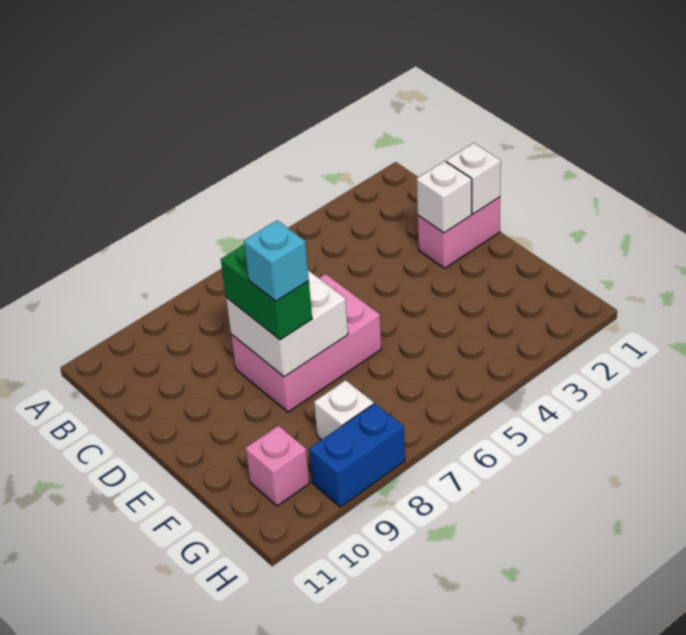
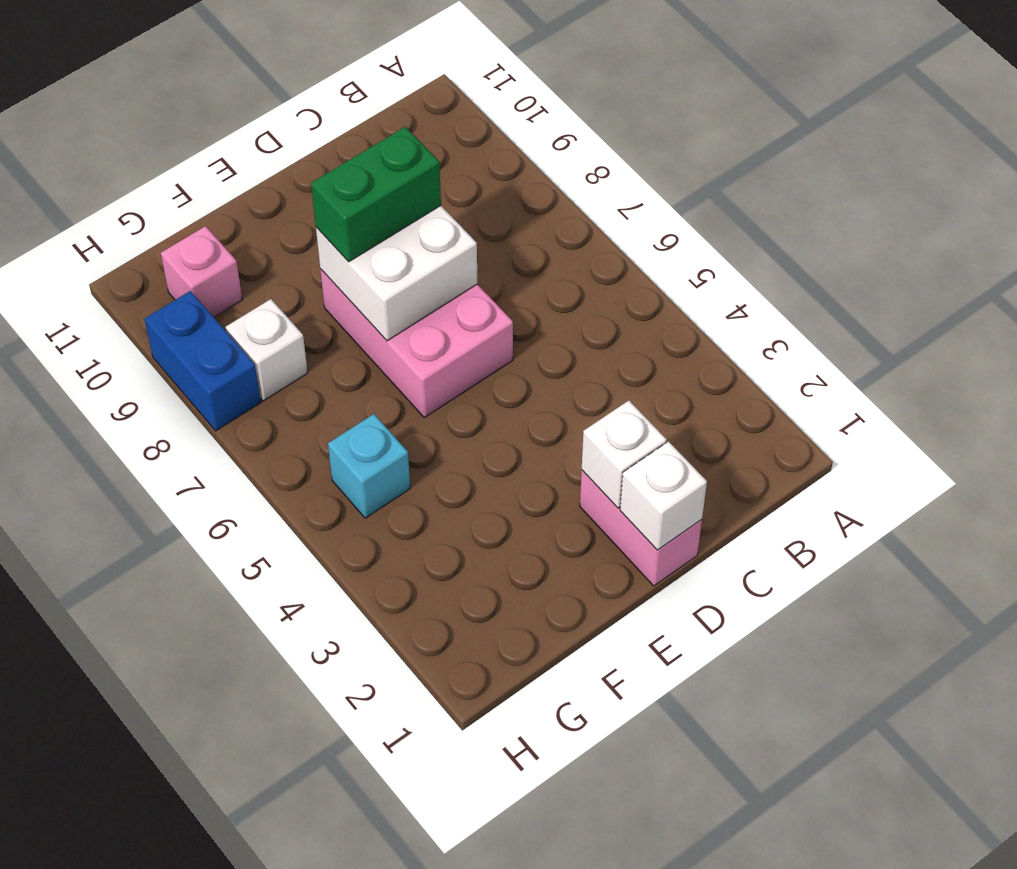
cyan 1x1 brick [244,220,309,301] -> cyan 1x1 brick moved to [328,414,410,518]

